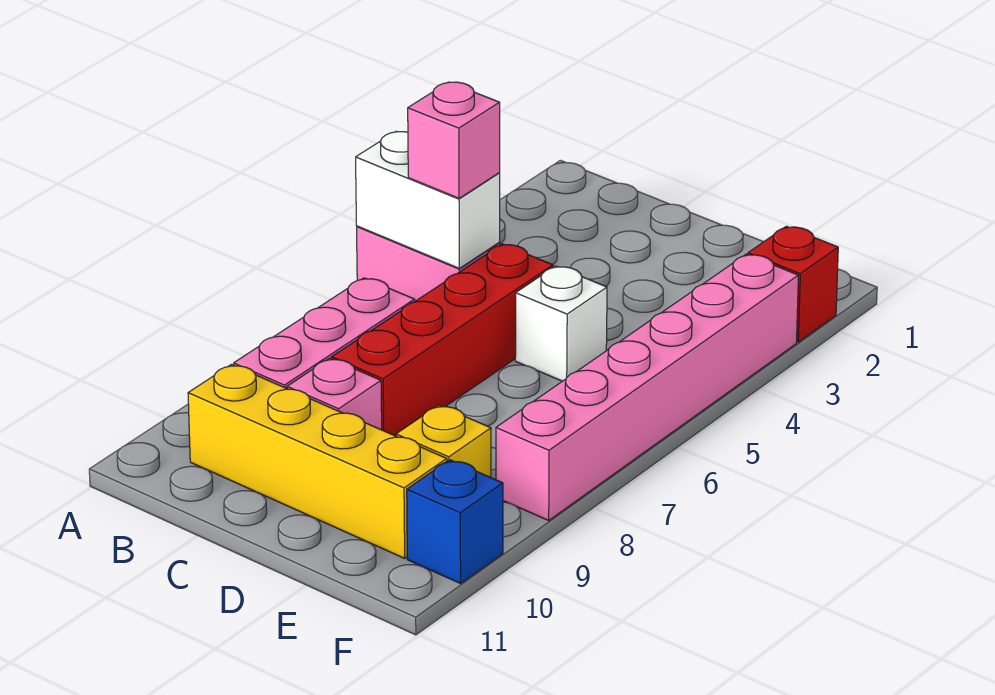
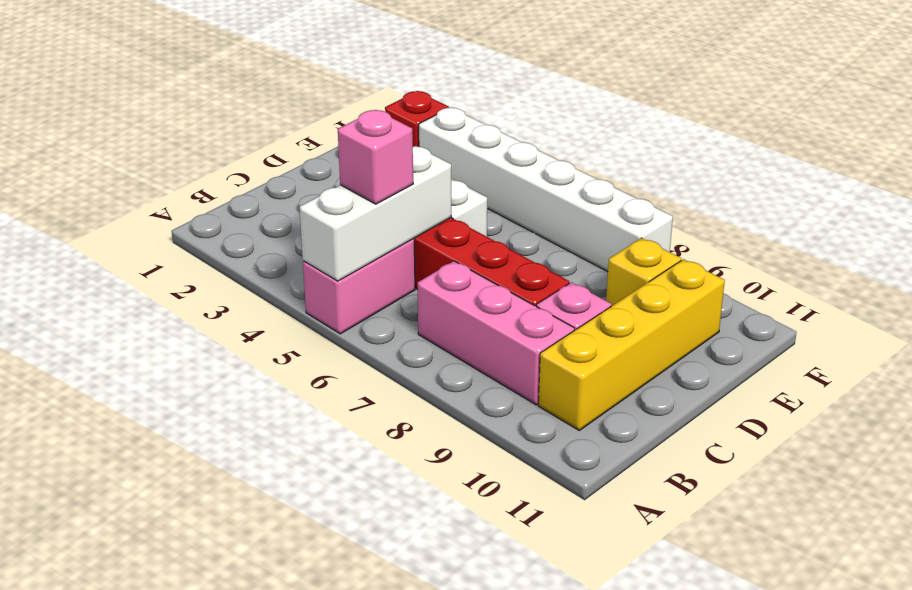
white 1x2 brick [356,131,500,268] -> white 1x3 brick [300,146,451,281]
pink 1x6 brick [496,254,798,520] -> white 1x6 brick [419,108,673,272]
blue 1x1 brick [407,460,503,584] -> none

